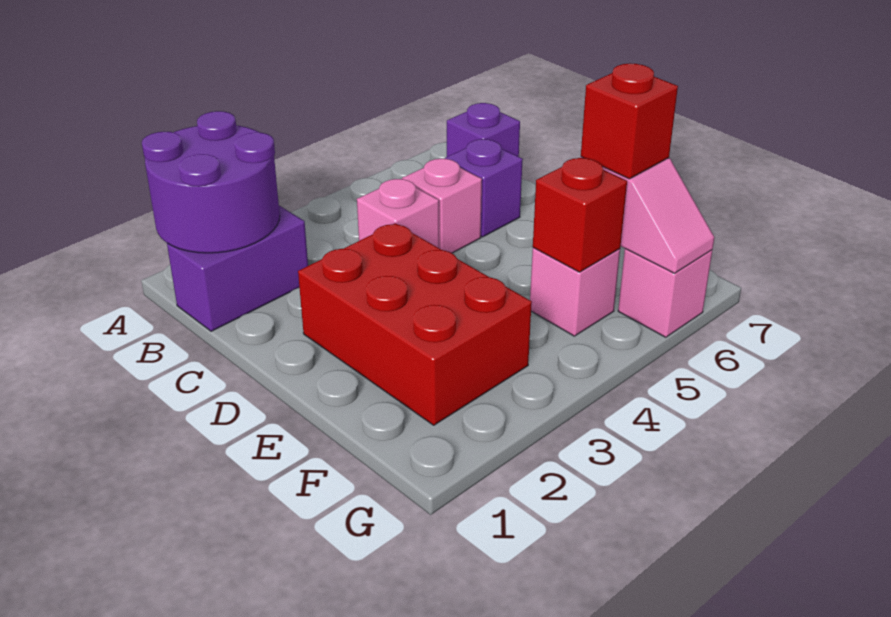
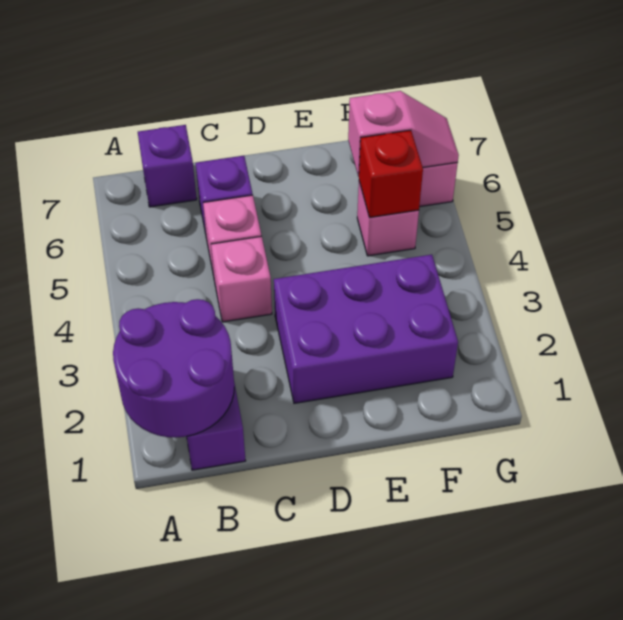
red 2x3 brick [298,223,532,425] -> purple 2x3 brick [274,255,458,403]
red 1x1 brick [581,63,678,179] -> none

